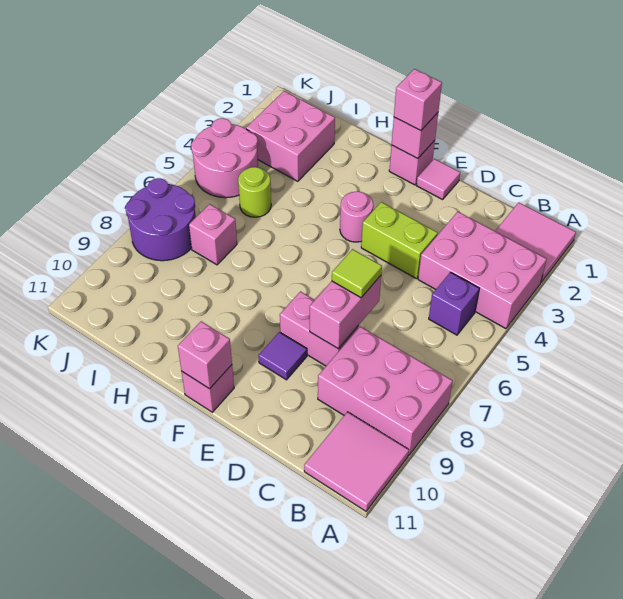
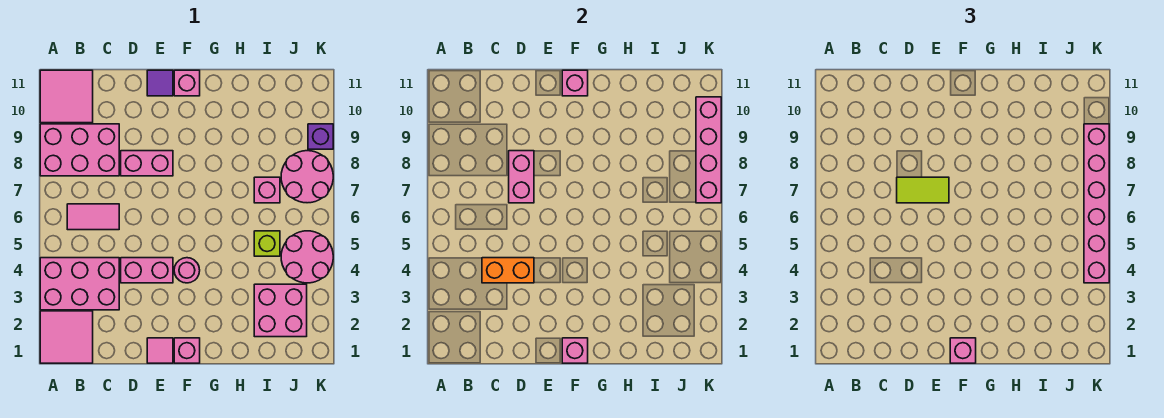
purple 1x1 brick [429,272,479,335] -> purple 1x1 brick moved to [308,124,333,149]
none -> pink 1x2 tile [67,204,119,230]
none -> orange 1x2 brick [482,258,534,283]
lime 1x2 brick [361,202,438,279] -> pink 1x2 brick [121,258,173,283]
lime 1x1 tile [332,249,382,298] -> lime 1x2 tile [897,177,949,203]
purple 1x1 tile [258,332,307,380] -> purple 1x1 tile moved to [147,70,173,96]
lime 1x1 round brick [238,167,271,217] -> lime 1x1 brick [254,231,280,256]
purple 2x2 round brick [125,178,196,261] -> pink 2x2 round brick [281,151,333,203]
none -> pink 1x6 brick [1084,124,1109,283]
none -> pink 1x4 brick [696,97,721,203]

